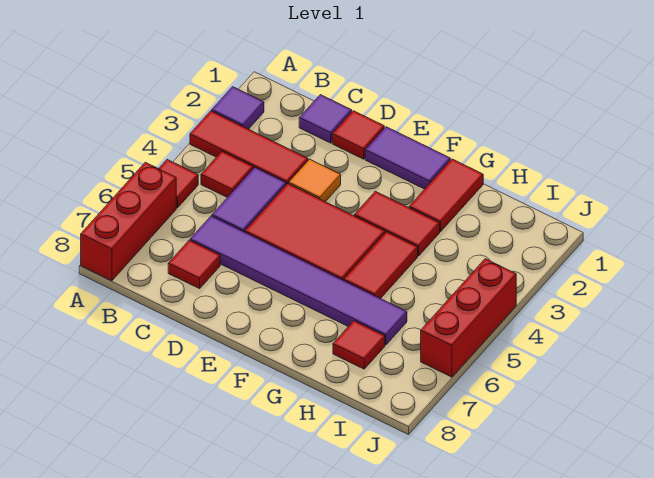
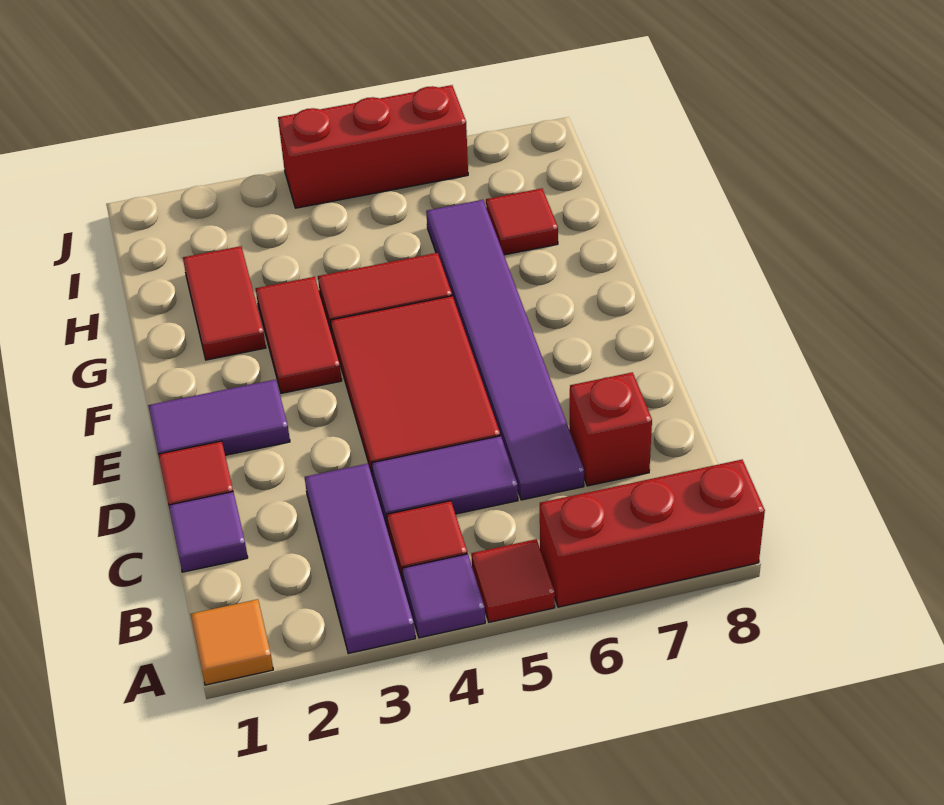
purple 1x1 tile [212,87,264,129] -> purple 1x1 tile moved to [402,554,485,638]
red 1x3 tile [190,111,308,185] -> purple 1x3 tile [305,464,415,654]
red 1x1 tile [168,240,220,289] -> red 1x1 brick [569,372,652,486]
orange 1x1 tile [289,159,341,202] -> orange 1x1 tile moved to [191,599,273,685]
purple 1x2 tile [365,127,450,189] -> purple 1x2 tile turned to [148,379,290,455]
red 1x2 tile [409,159,483,232] -> red 1x2 tile turned to [183,246,266,360]

